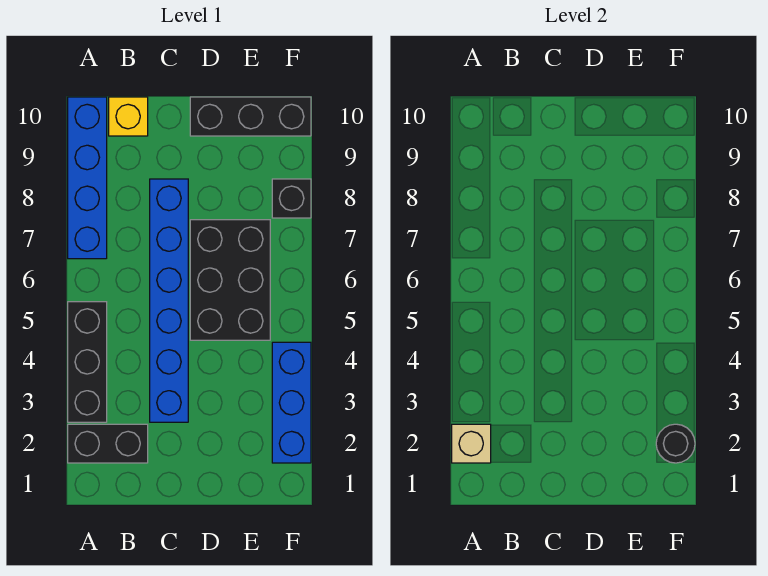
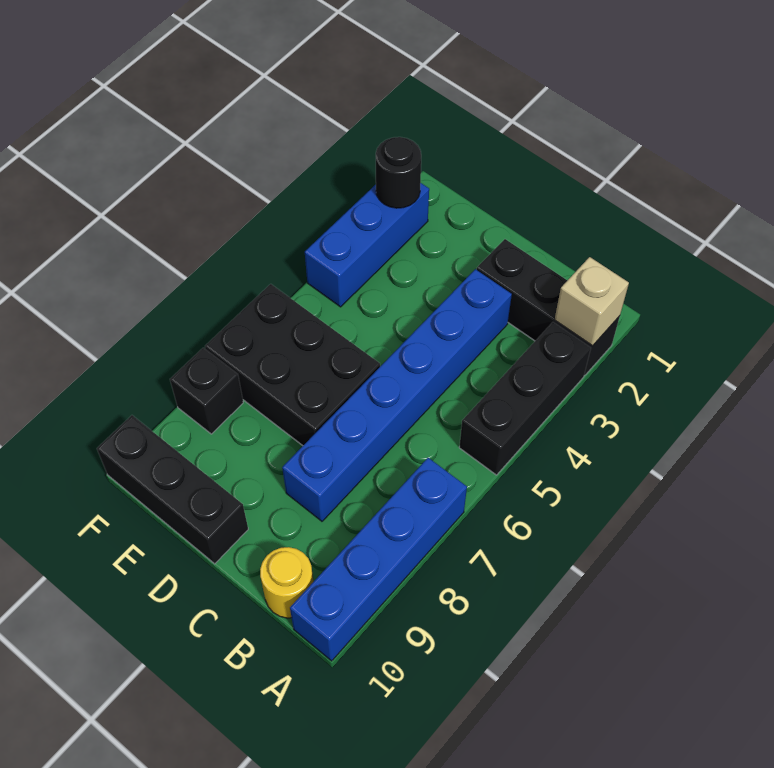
black 1x2 brick [68,424,148,463] -> black 1x3 brick [477,239,620,375]
yellow 1x1 brick [109,97,148,136] -> yellow 1x1 round brick [260,547,313,618]
black 2x3 brick [190,220,270,340] -> black 2x3 brick turned to [205,284,380,446]

